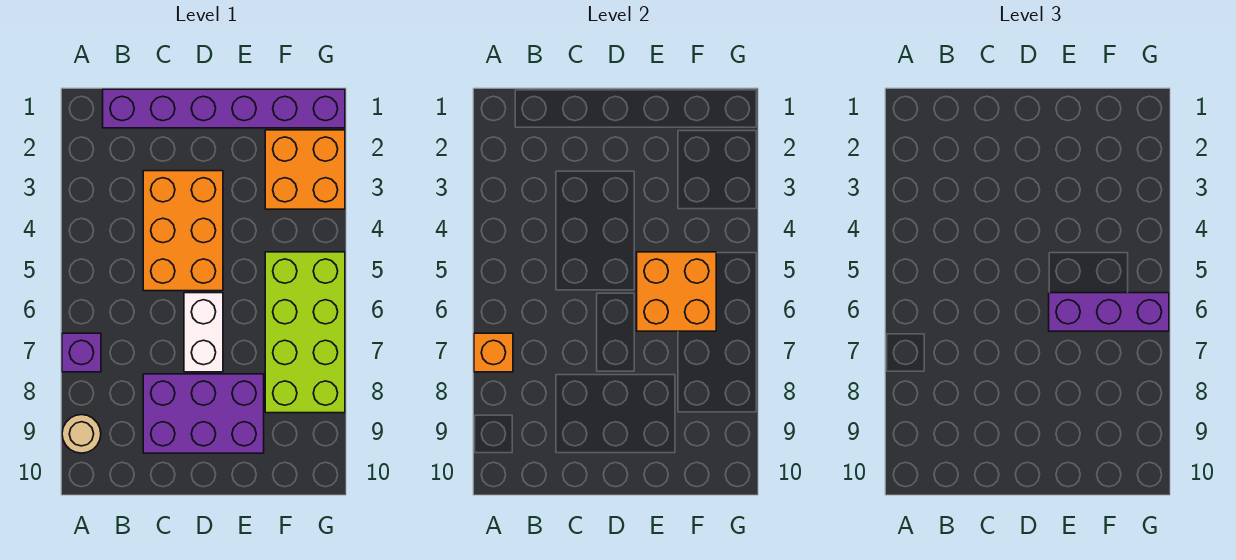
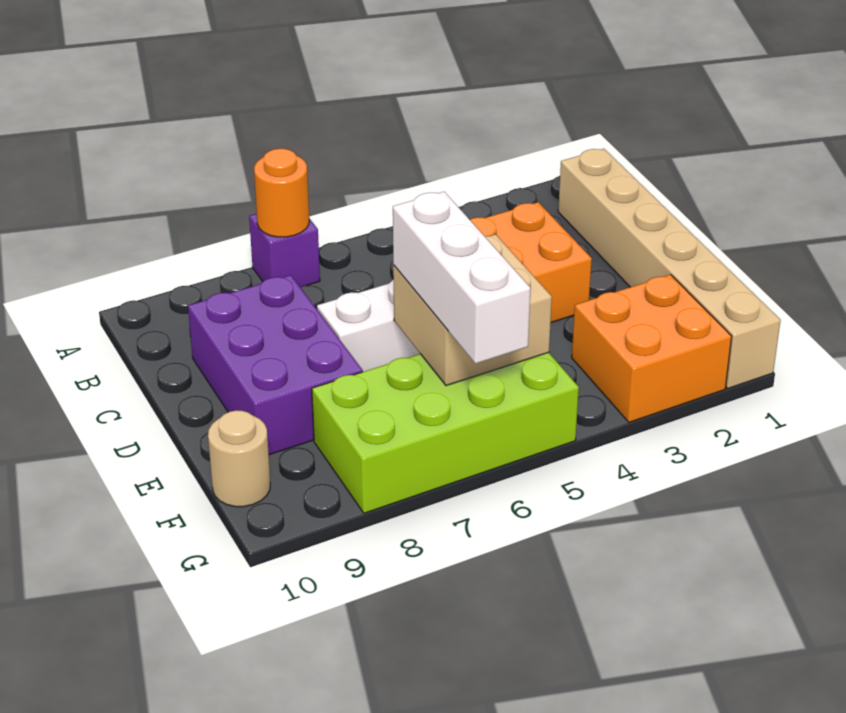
orange 1x1 brick [474,333,513,372] -> orange 1x1 round brick [254,149,309,237]
tan 1x1 round brick [62,415,101,453] -> tan 1x1 round brick moved to [208,410,270,507]
purple 1x6 brick [103,89,345,128] -> tan 1x6 brick [558,149,781,388]
orange 2x2 brick [637,252,716,331] -> tan 2x2 brick [393,234,552,386]
purple 1x3 brick [1049,293,1169,331] -> white 1x3 brick [393,192,531,364]

